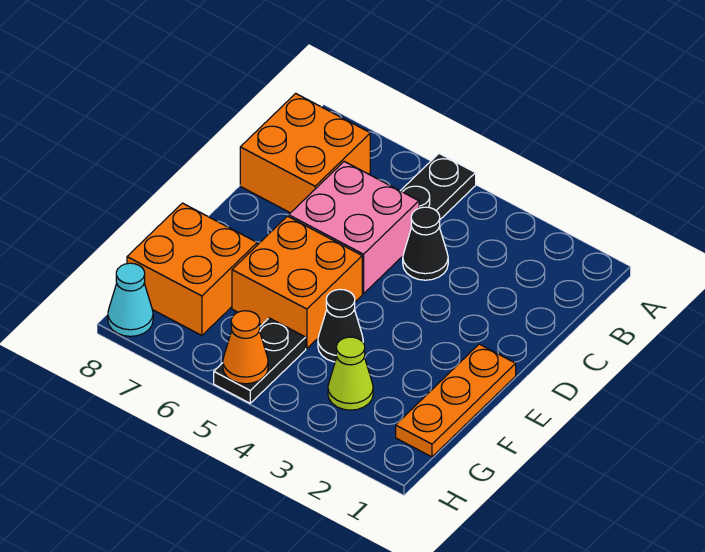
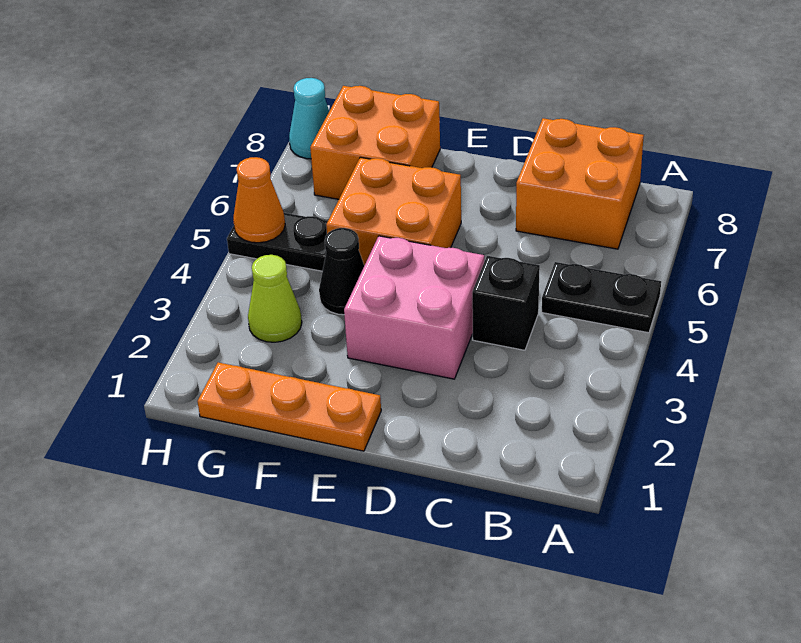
black 1x1 cone [403,207,448,280] -> black 1x1 brick [472,256,540,350]
pink 2x2 brick [289,162,419,294] -> pink 2x2 brick moved to [344,236,484,379]

